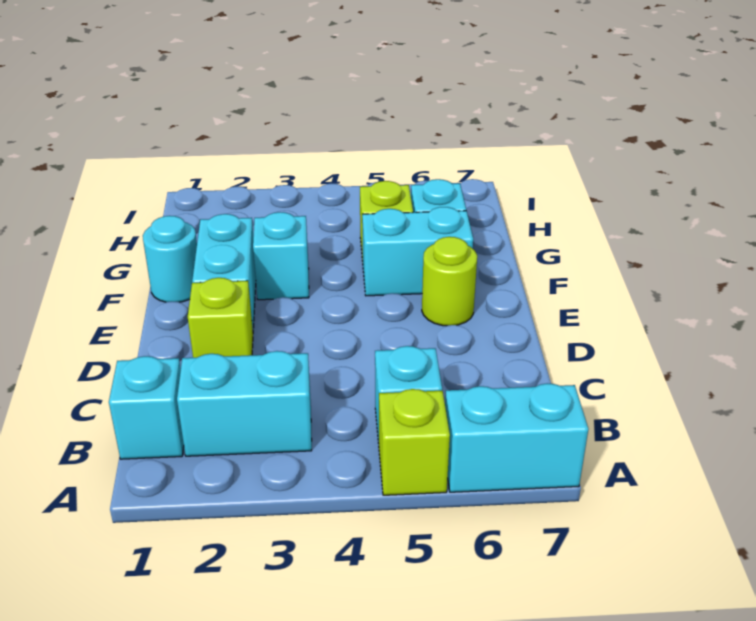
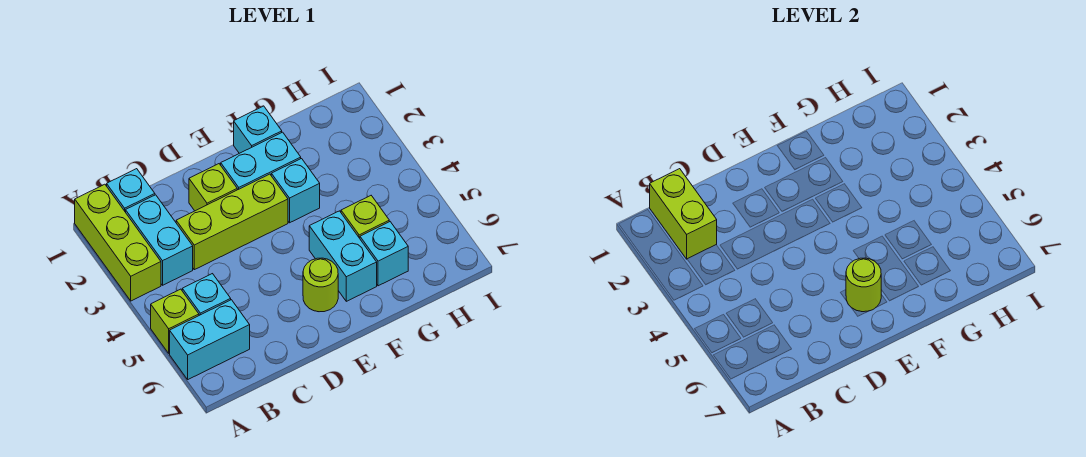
none -> lime 1x3 brick [75,184,161,301]
cyan 1x2 brick [445,383,588,492] -> cyan 1x2 brick turned to [170,300,250,379]
none -> lime 1x2 brick [650,169,717,259]
none -> lime 1x3 brick [176,174,288,270]
none -> lime 1x1 round brick [846,258,881,312]
cyan 1x1 round brick [143,216,197,302] -> cyan 1x1 brick [234,106,282,153]

